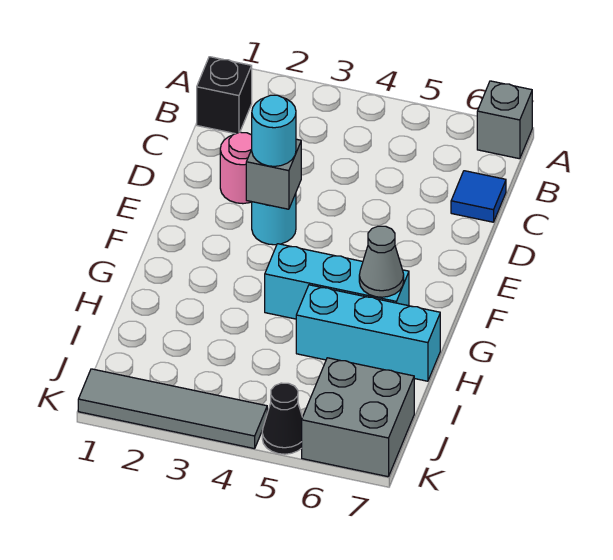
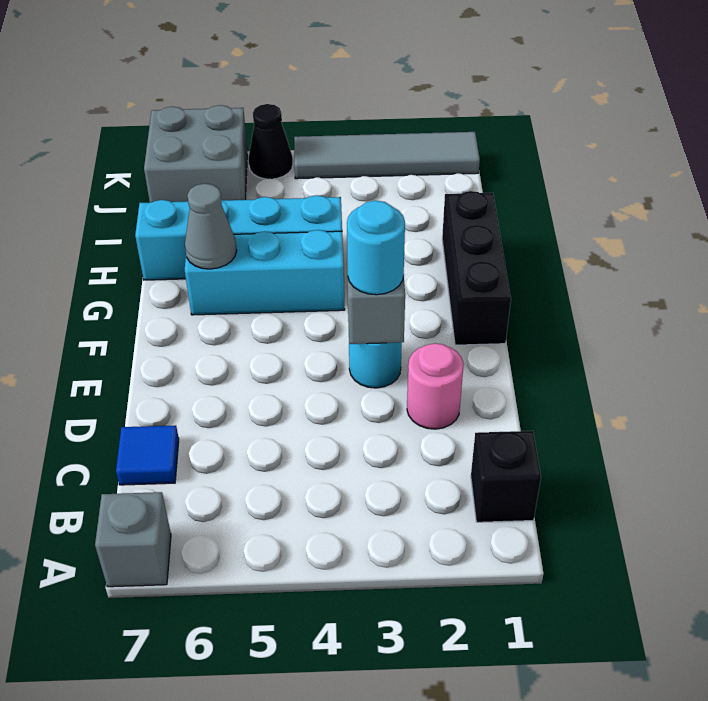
none -> black 1x3 brick [442,191,511,345]
cyan 1x3 brick [296,285,440,381] -> cyan 1x4 brick [135,195,342,280]

